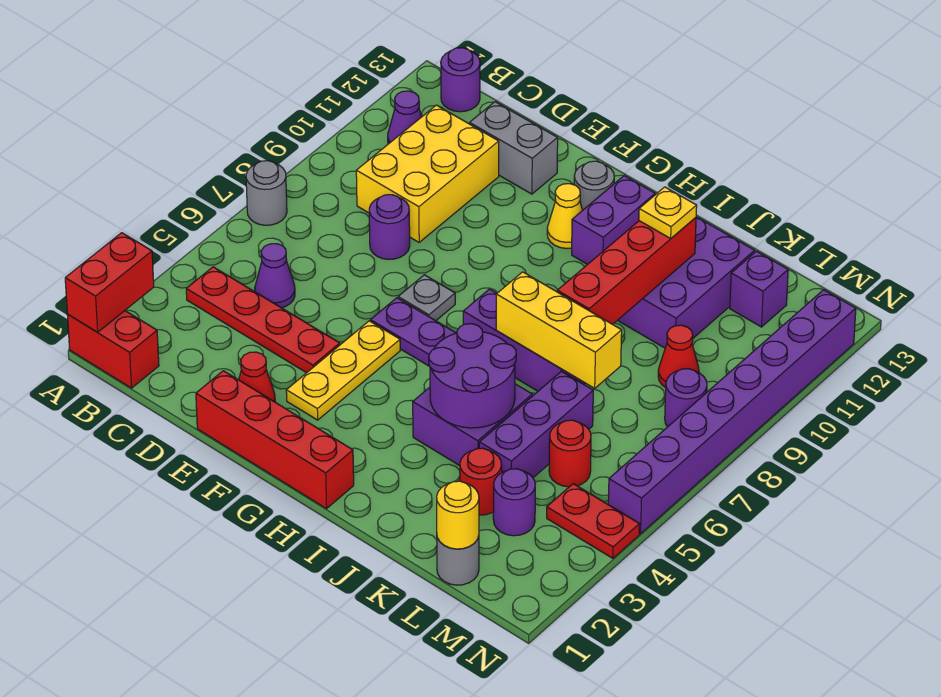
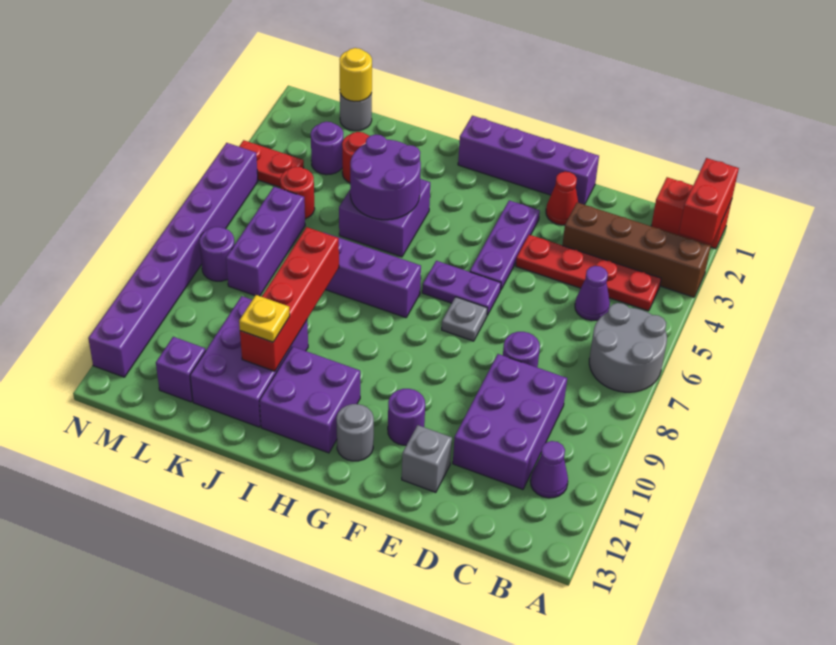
none -> brown 1x4 brick [562,202,711,297]
grey 1x1 round brick [246,161,287,225] -> grey 2x2 round brick [589,303,667,392]
purple 1x1 round brick [441,48,480,112] -> purple 1x1 round brick moved to [388,389,425,445]
yellow 2x3 brick [356,105,499,242] -> purple 2x3 brick [453,354,567,489]
grey 1x2 brick [470,102,558,194] -> grey 1x1 brick [402,425,452,492]
red 1x4 brick [196,371,354,509] -> purple 1x4 brick [458,116,599,205]
yellow 1x3 plate [286,321,400,420] -> purple 1x3 plate [470,200,540,290]
yellow 1x1 cone [547,184,583,248] -> none
purple 1x2 brick [572,176,655,264] -> purple 2x2 brick [259,347,360,453]
yellow 1x3 brick [496,272,622,388] -> none
purple 1x3 brick [479,371,593,478] -> purple 1x3 brick moved to [226,187,305,296]
red 1x1 cone [658,325,699,388] -> none

